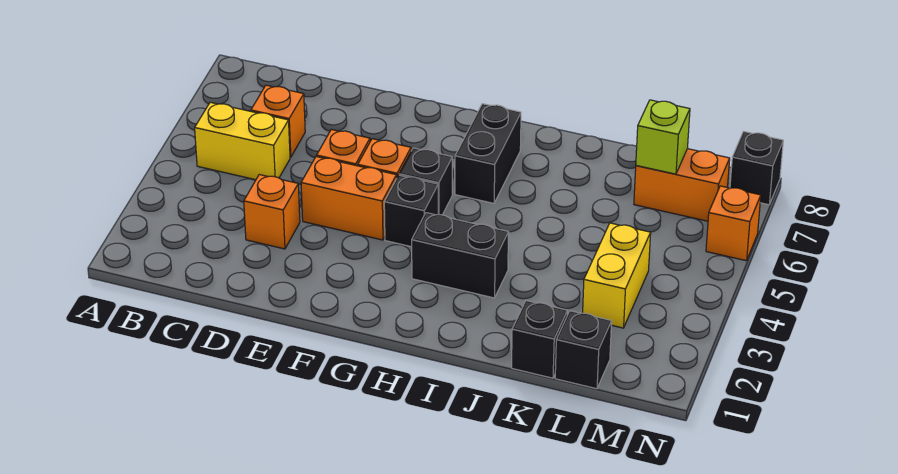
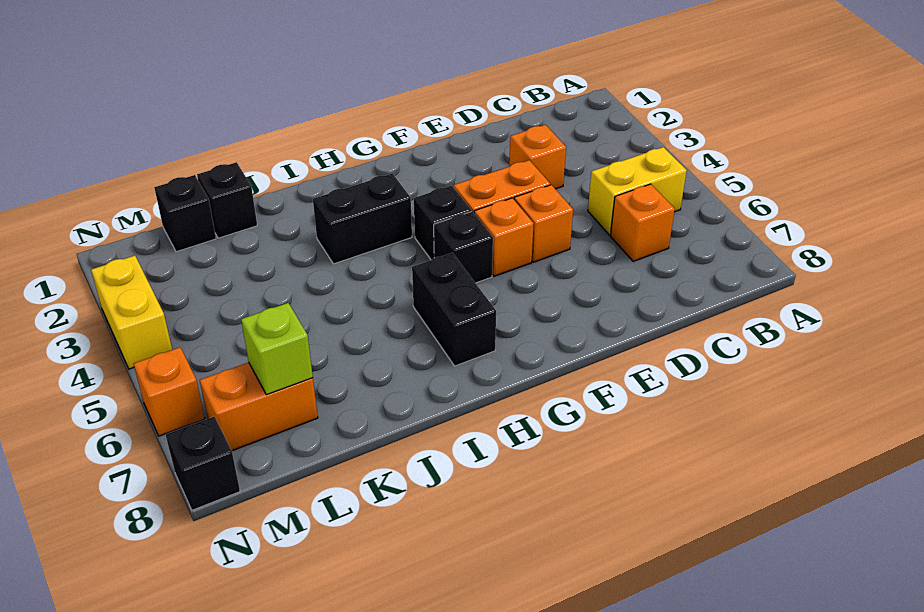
yellow 1x2 brick [583,223,651,328] -> yellow 1x2 brick moved to [91,256,172,369]

